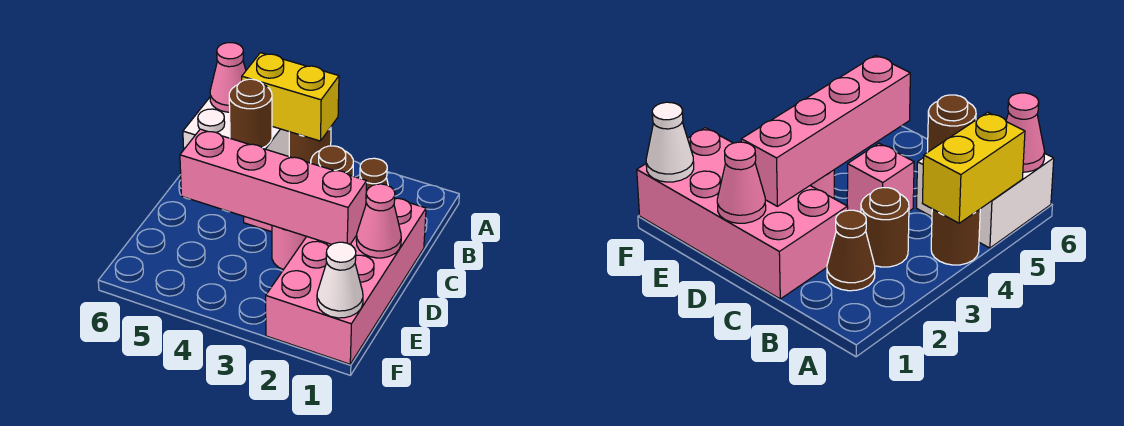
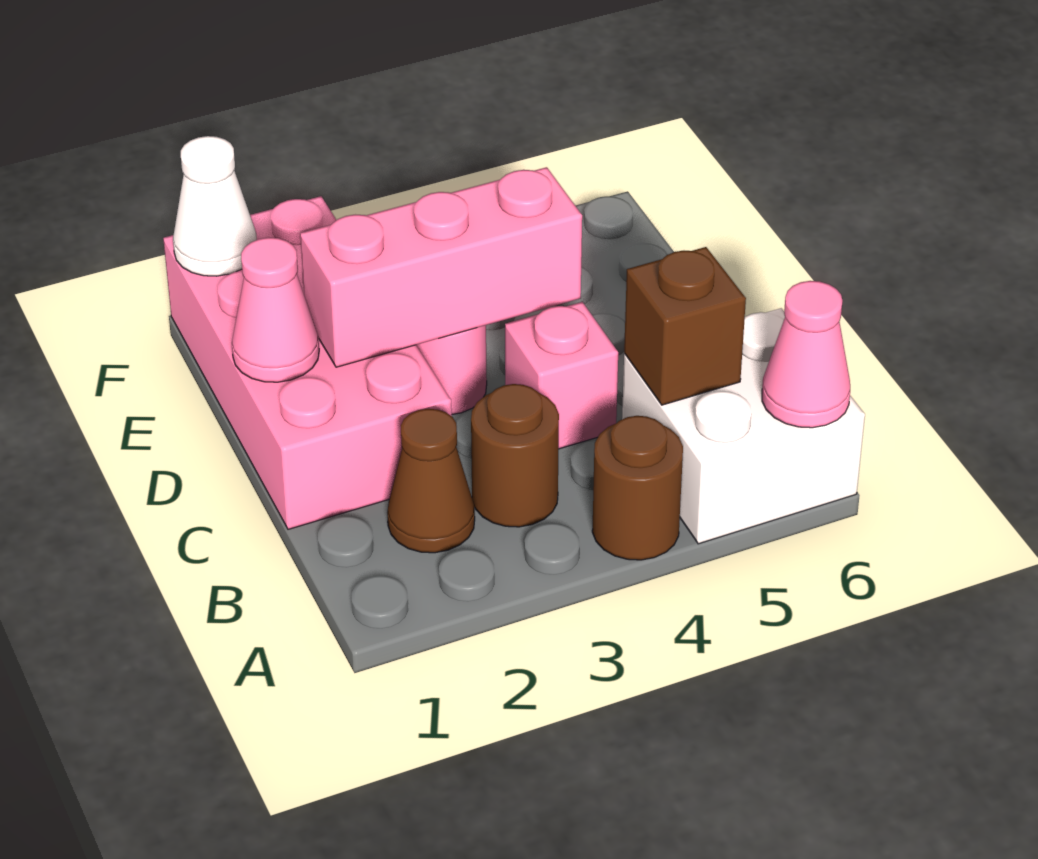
yellow 1x2 brick [242,53,339,141] -> none
brown 1x1 round brick [229,79,272,148] -> brown 1x1 brick [624,247,746,405]
pink 1x4 brick [180,129,367,244] -> pink 1x3 brick [300,167,582,367]

